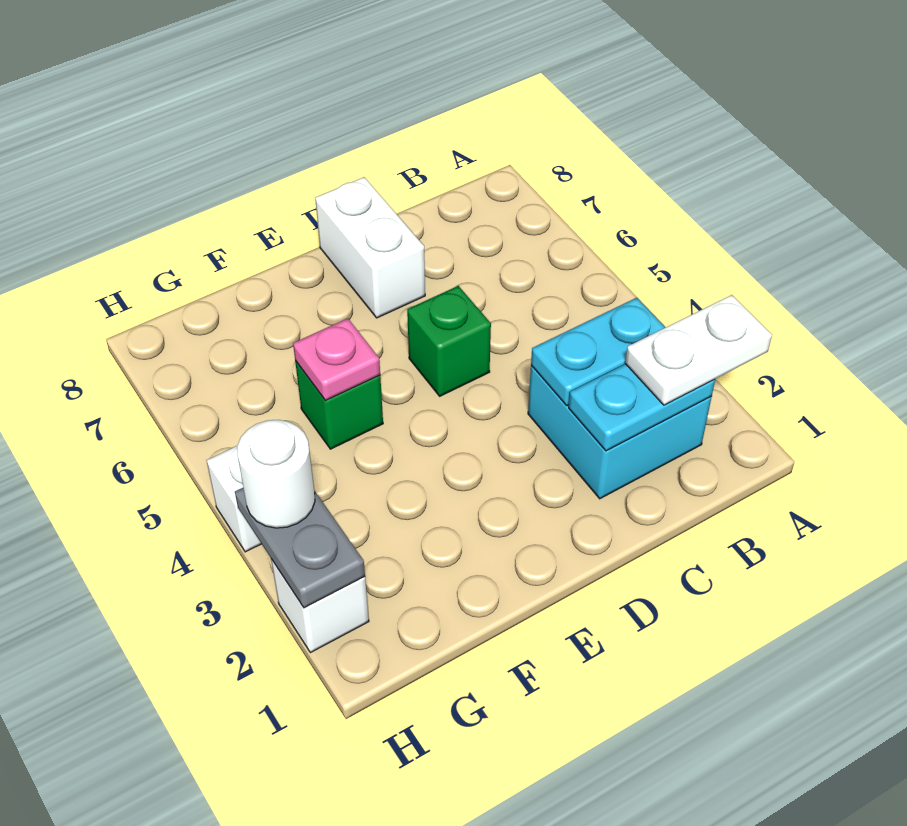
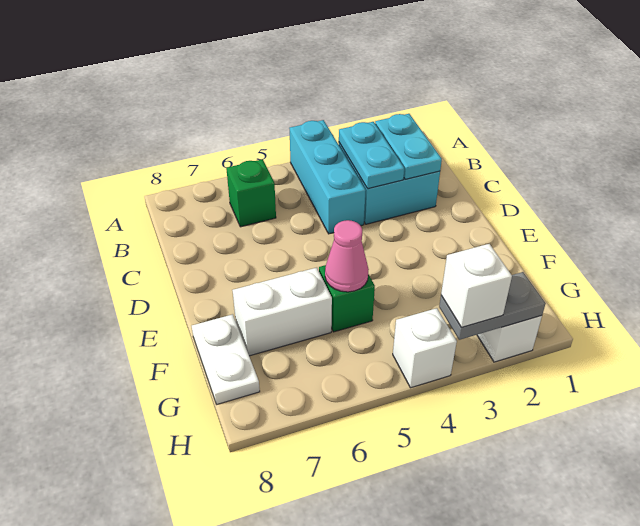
white 1x2 plate [625,295,772,405] -> white 1x2 plate moved to [192,314,260,404]
none -> cyan 1x3 brick [289,120,366,234]
green 1x1 brick [407,286,491,396] -> green 1x1 brick moved to [226,159,276,227]
white 1x2 brick [315,177,425,318] -> white 1x2 brick moved to [233,268,332,356]
pink 1x1 plate [293,318,380,401] -> pink 1x1 cone [325,220,369,292]
white 1x1 round brick [237,420,315,528] -> white 1x1 brick [441,244,512,327]

